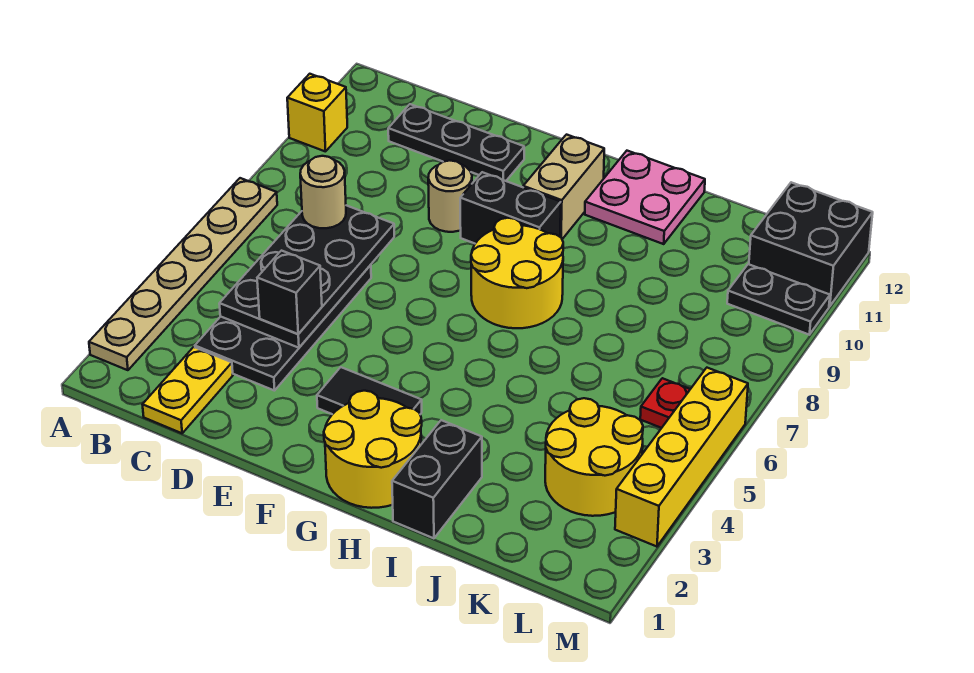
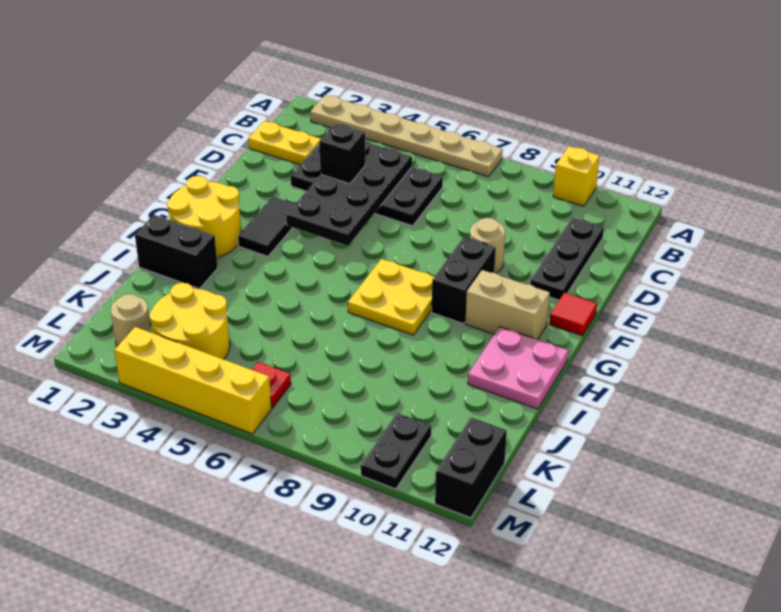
black 2x4 plate [219,205,394,348] -> black 2x4 plate turned to [286,141,412,246]
tan 1x1 round brick [300,156,346,228] -> tan 1x1 round brick moved to [111,294,151,346]
none -> red 1x1 tile [549,292,597,336]
yellow 2x2 round brick [471,218,563,328] -> yellow 2x2 plate [348,259,434,335]
black 2x2 brick [749,182,873,306] -> black 1x2 brick [435,417,507,518]

